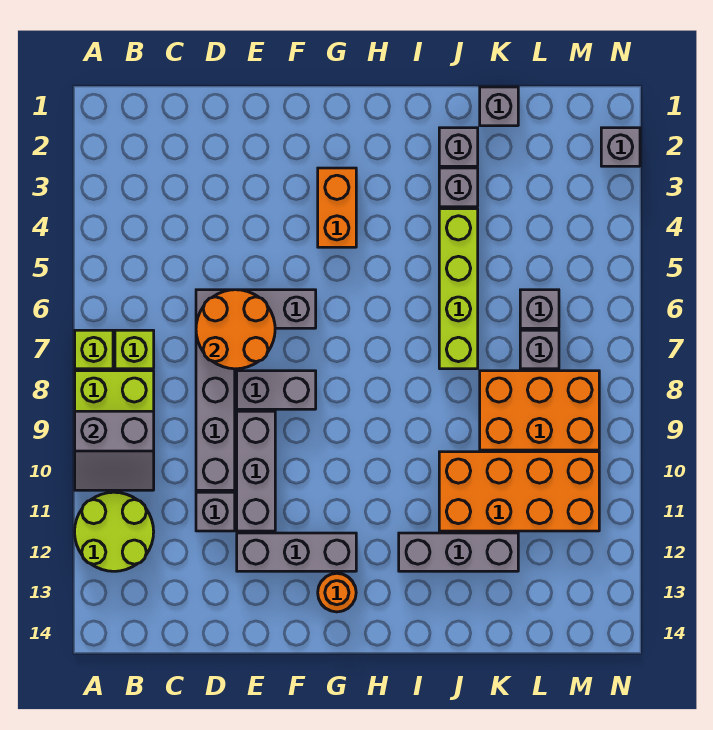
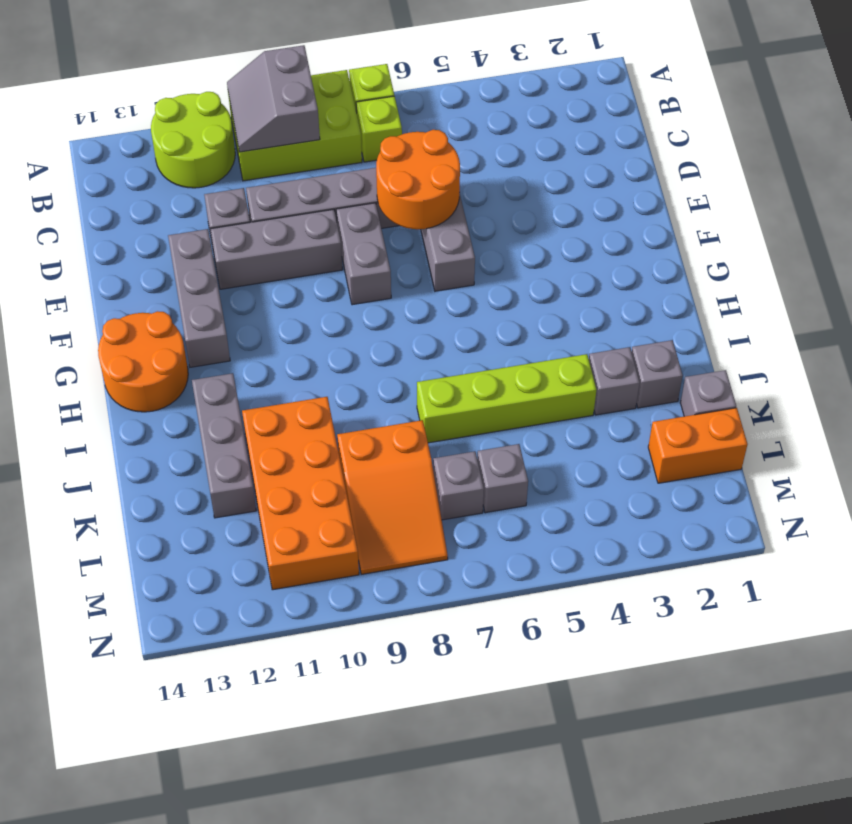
orange 1x2 brick [318,168,356,247] -> orange 1x2 brick moved to [648,408,748,483]
orange 1x1 round brick [318,573,356,612] -> orange 2x2 round brick [98,311,188,412]
orange 2x3 brick [480,371,599,450] -> orange 2x3 slope [337,420,448,574]
grey 1x1 brick [601,128,640,166] -> none

